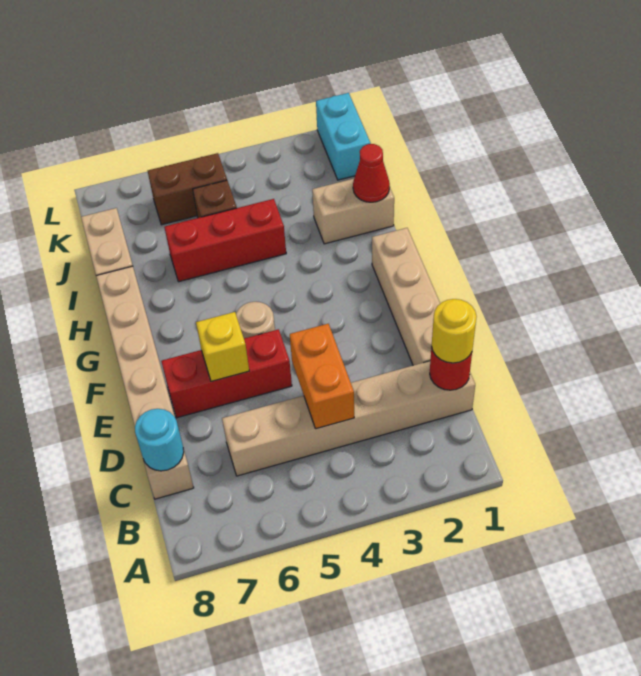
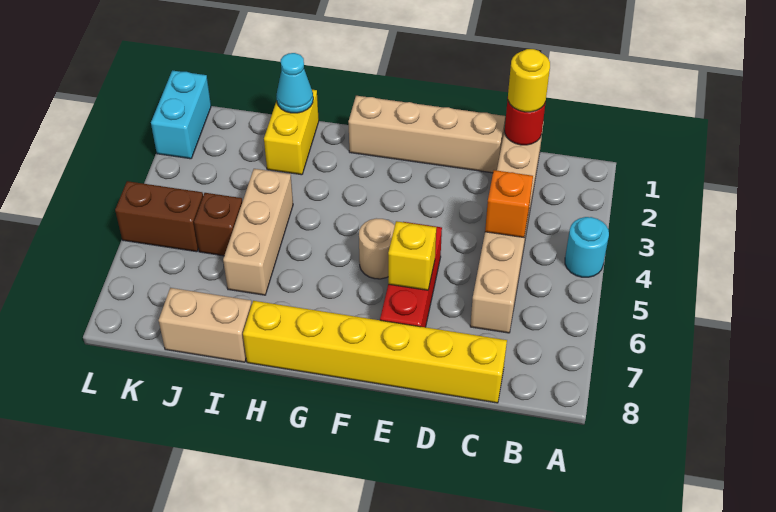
orange 1x2 brick [290,324,354,429] -> orange 1x1 brick [485,170,533,237]
tan 1x6 brick [96,266,194,499] -> yellow 1x6 brick [243,301,507,403]
cyan 1x1 round brick [135,409,184,471] -> cyan 1x1 round brick moved to [565,217,609,277]
tan 1x2 brick [312,179,394,244] -> yellow 1x2 brick [264,90,319,175]
red 1x1 cone [353,144,390,202] -> cyan 1x1 cone [276,53,313,113]
red 1x3 brick [164,199,286,282] -> tan 1x3 brick [223,169,293,295]
cyan 1x2 brick [316,93,371,180] -> cyan 1x2 brick turned to [151,70,211,159]
brown 1x2 brick [148,153,227,225] -> brown 1x2 brick turned to [115,181,203,252]

